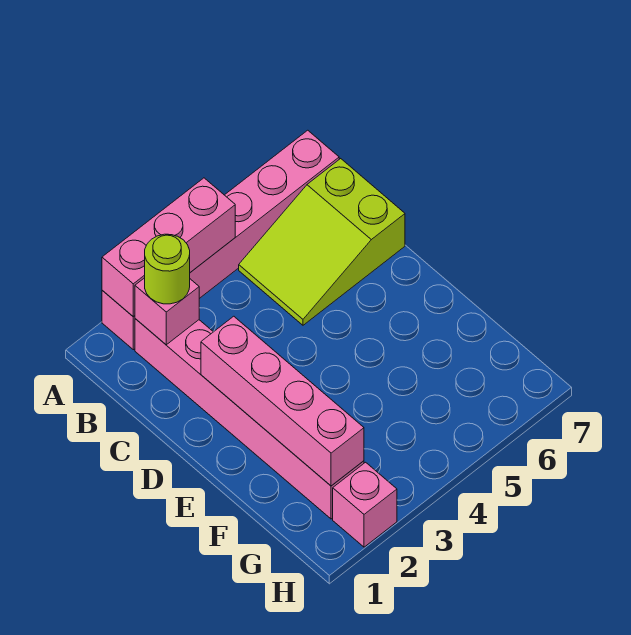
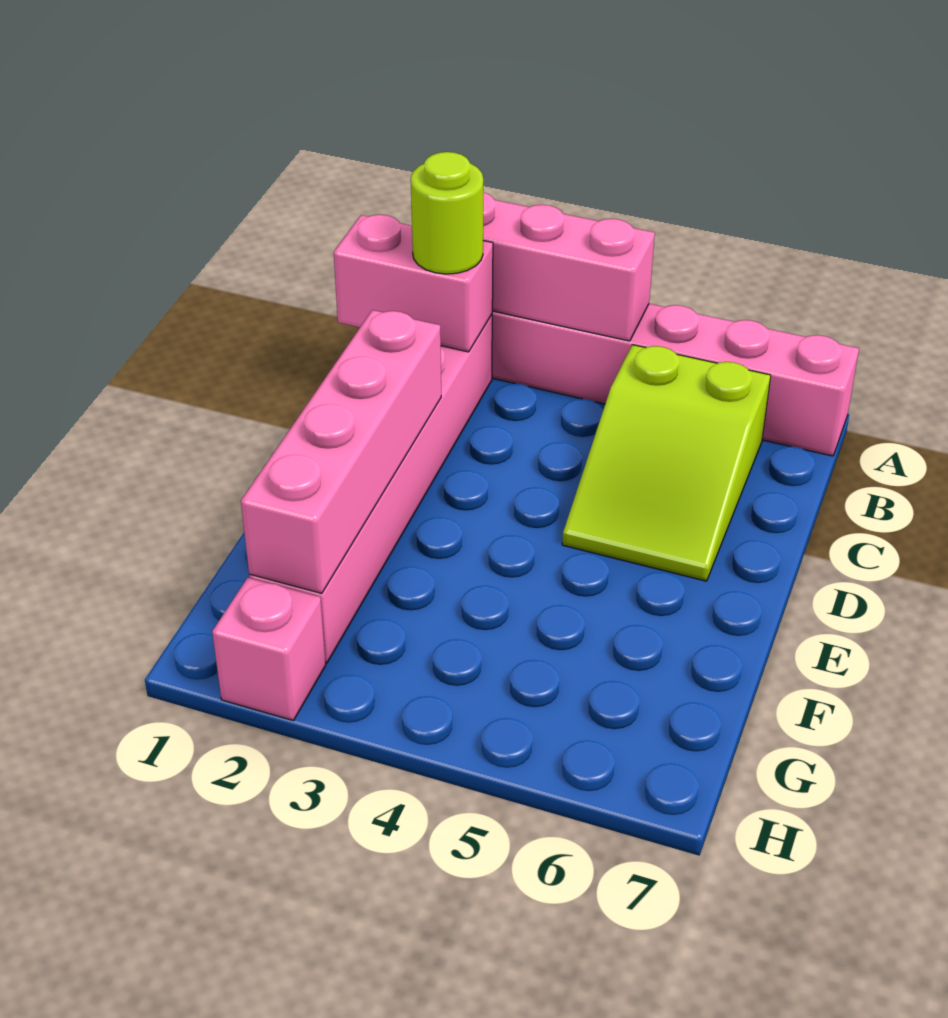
pink 1x1 brick [135,278,199,345] -> pink 1x2 brick [334,215,493,352]
lime 2x3 slope [239,159,405,325] -> lime 2x3 slope turned to [562,345,771,581]

